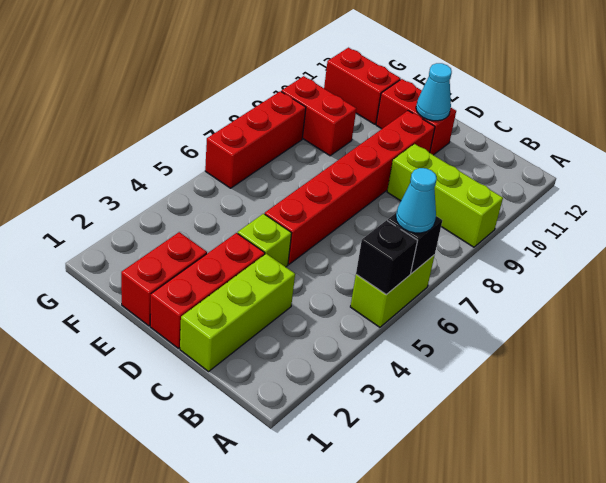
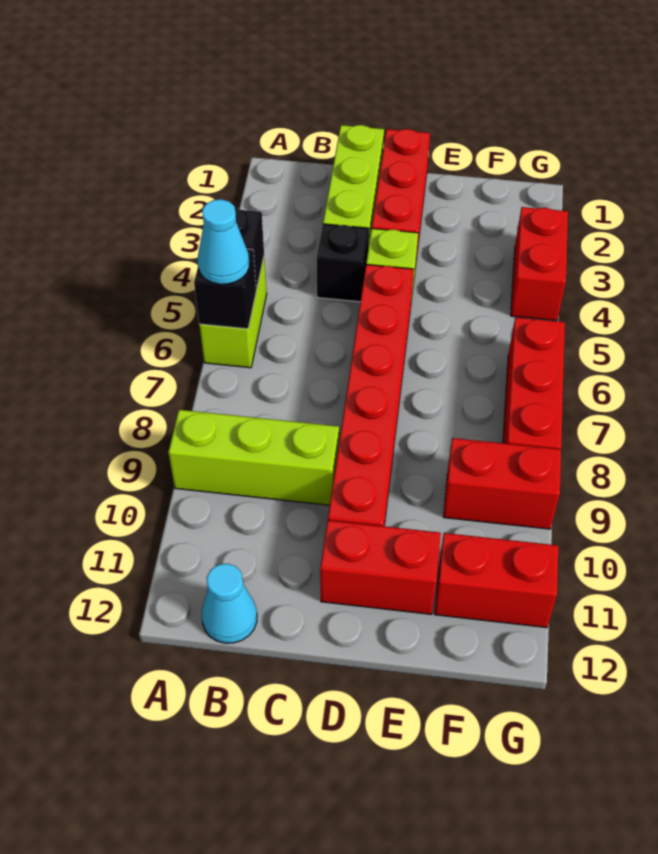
none -> black 1x1 brick [317,224,369,302]
cyan 1x1 cone [416,63,452,121] -> cyan 1x1 cone moved to [202,564,257,643]
red 1x2 brick [121,232,207,326] -> red 1x2 brick moved to [511,207,568,321]

